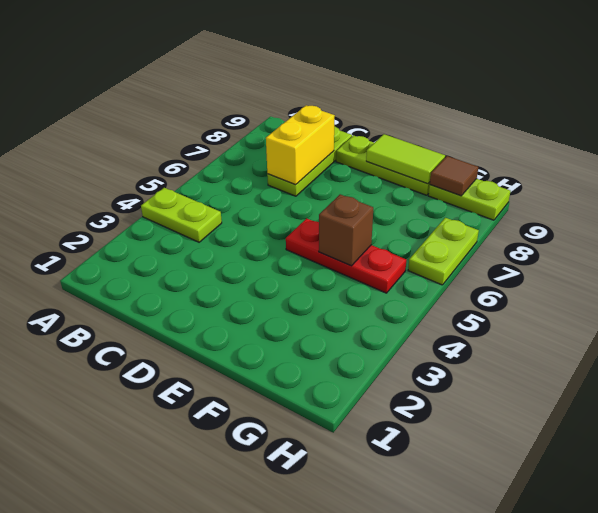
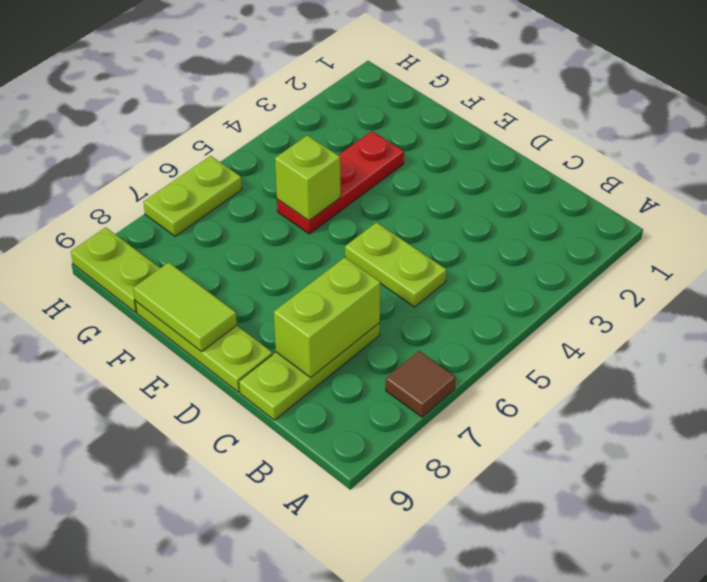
lime 1x2 plate [141,188,222,242] -> lime 1x2 plate moved to [345,222,446,307]
yellow 1x2 brick [266,105,335,185] -> lime 1x2 brick [274,257,380,377]
red 1x3 plate [286,219,406,293] -> red 1x3 plate turned to [277,131,404,234]
brown 1x1 brick [319,194,373,266] -> lime 1x1 brick [275,135,340,220]
brown 1x1 tile [430,156,478,196] -> brown 1x1 tile moved to [386,351,456,417]

